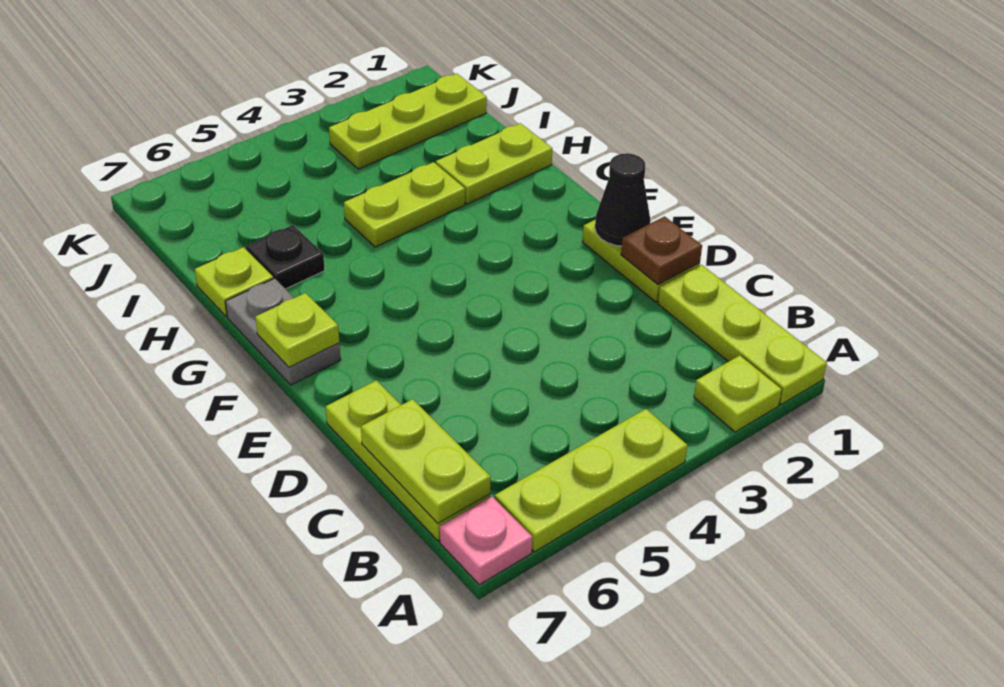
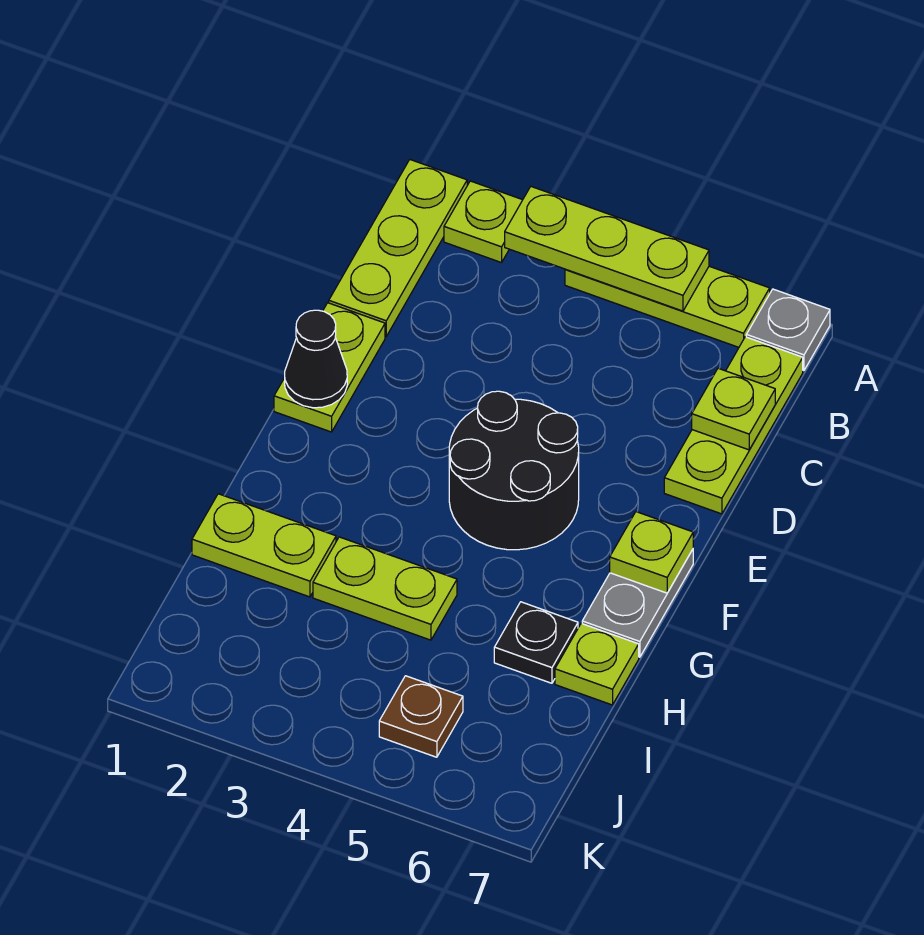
pink 1x1 plate [440,497,532,585] -> grey 1x1 plate [746,289,830,371]
lime 1x2 plate [361,399,491,523] -> lime 1x1 plate [692,368,775,450]
brown 1x1 plate [621,216,702,285] -> brown 1x1 plate moved to [379,676,463,757]
none -> black 2x2 round brick [449,391,579,550]
lime 1x3 plate [329,74,487,169] -> lime 1x3 plate moved to [505,187,709,311]

